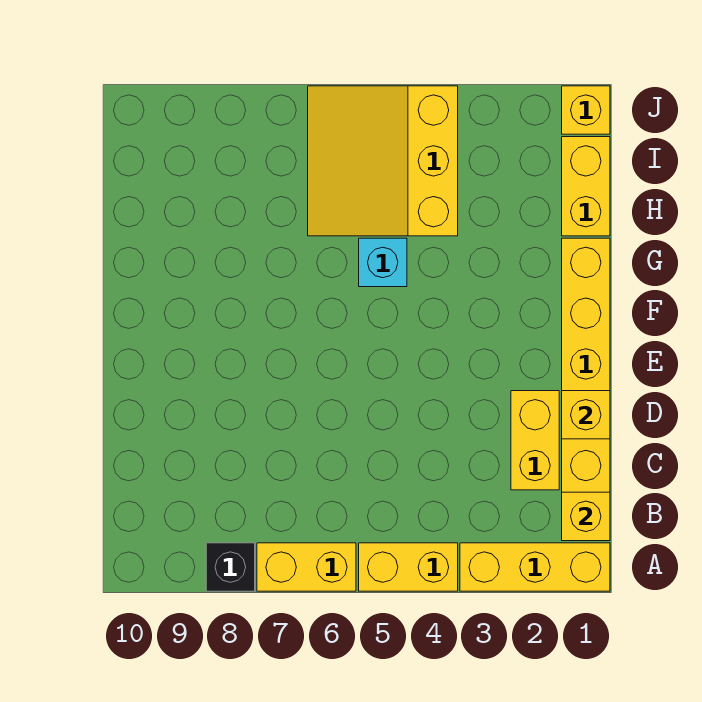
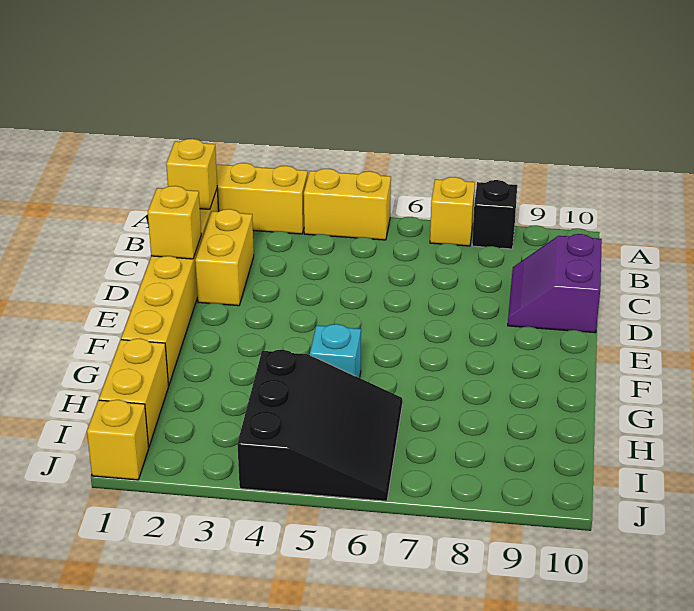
yellow 1x2 brick [257,543,356,591] -> yellow 1x1 brick [430,177,475,246]
none -> purple 2x2 slope [508,234,602,333]
yellow 3x3 slope [308,86,458,236] -> black 3x3 slope [237,350,402,501]

